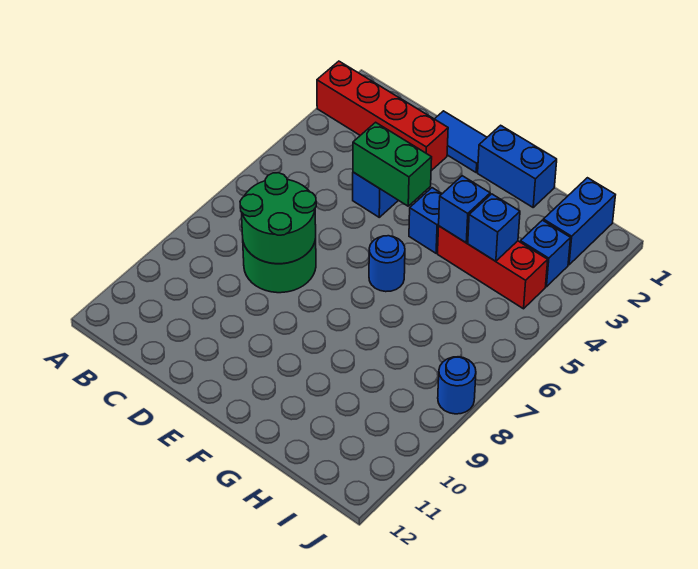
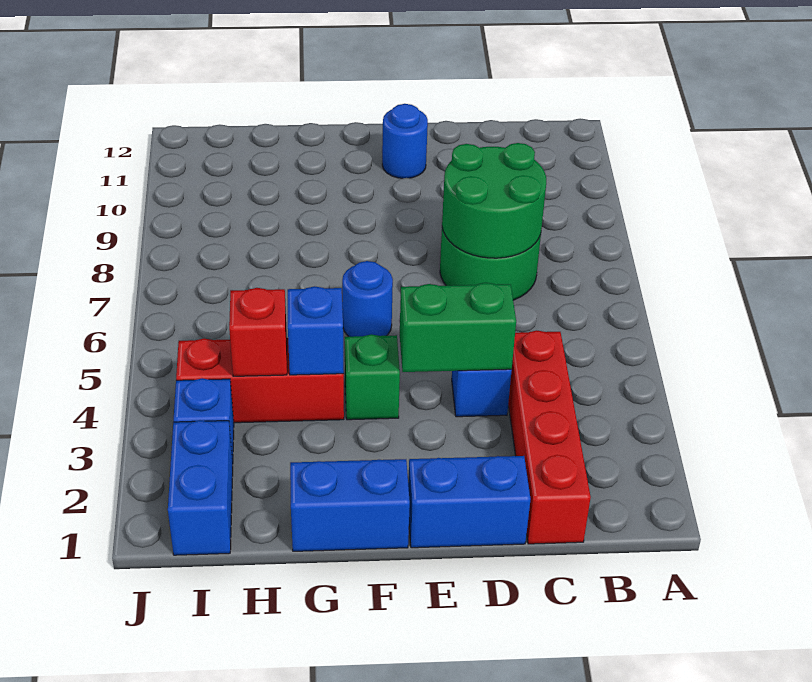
red 1x4 brick [317,61,448,171] -> red 1x4 brick turned to [508,330,591,544]
blue 1x2 tile [435,111,487,172] -> blue 1x2 brick [408,456,531,548]
blue 1x1 brick [409,188,442,253] -> green 1x1 brick [345,334,400,420]
blue 1x1 brick [468,194,520,261] -> red 1x1 brick [229,288,287,376]
blue 1x1 round brick [438,357,476,414] -> blue 1x1 round brick moved to [382,104,428,178]

